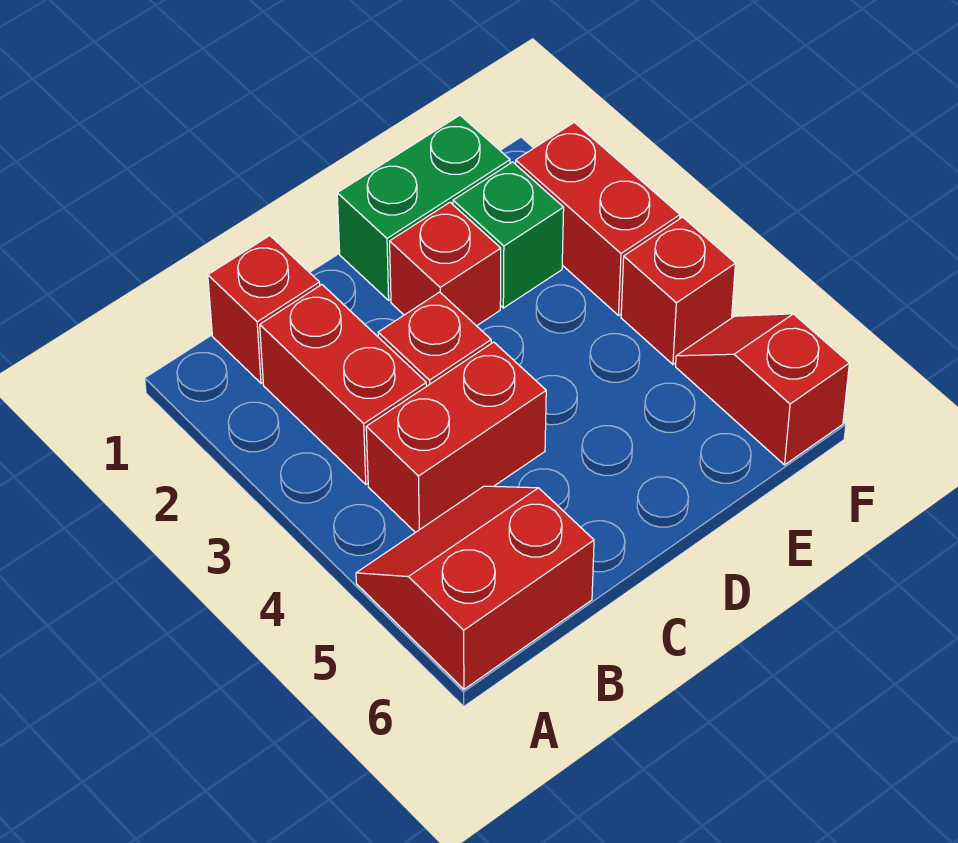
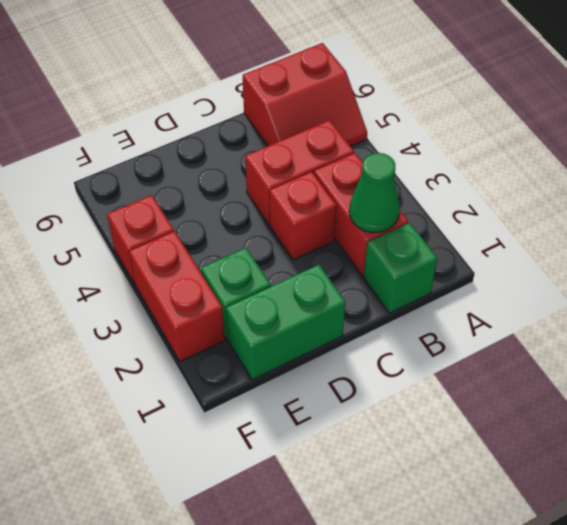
red 1x1 brick [208,236,320,383] -> green 1x1 brick [364,223,437,313]
none -> green 1x1 cone [349,153,400,232]
red 1x1 brick [390,202,501,326] -> none
red 1x2 slope [676,314,849,465] -> none

